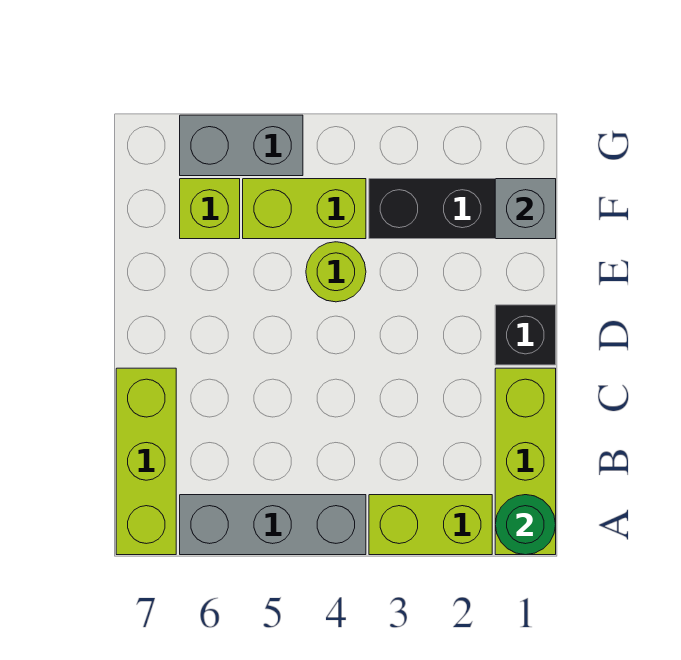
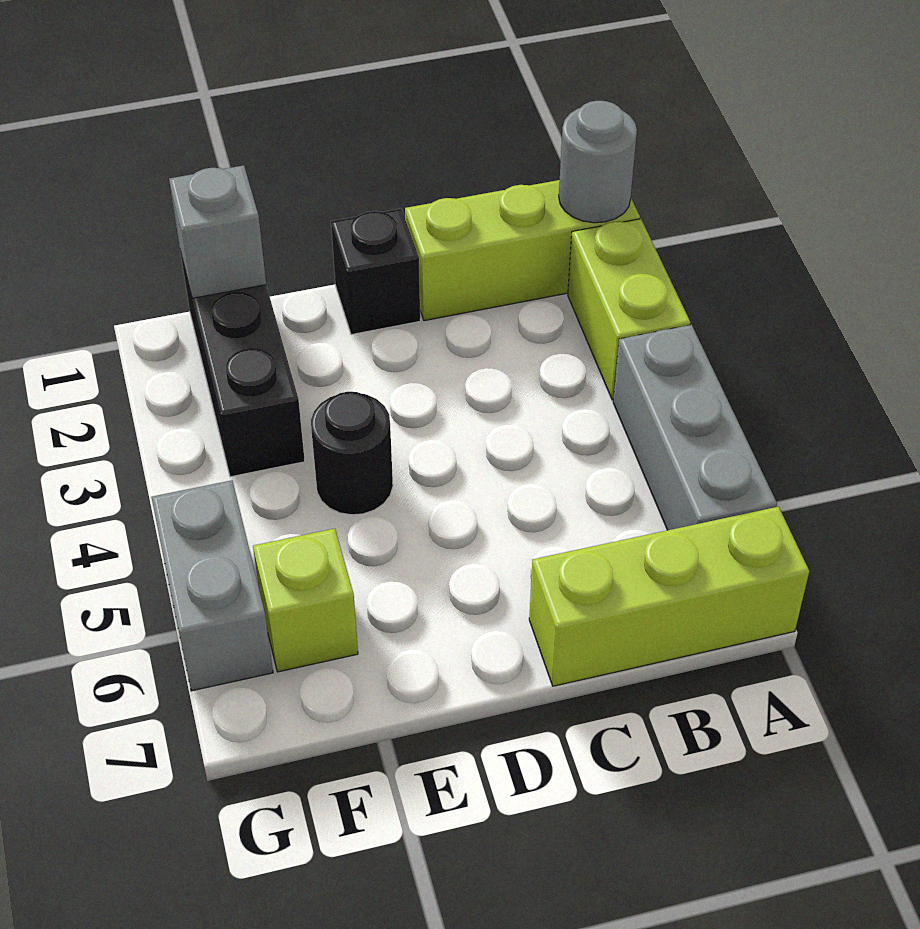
green 1x1 round brick [495,495,556,555] -> grey 1x1 round brick [559,101,637,223]
lime 1x1 round brick [306,242,366,302] -> black 1x1 round brick [311,392,393,515]
lime 1x2 brick [243,179,366,239] -> none

